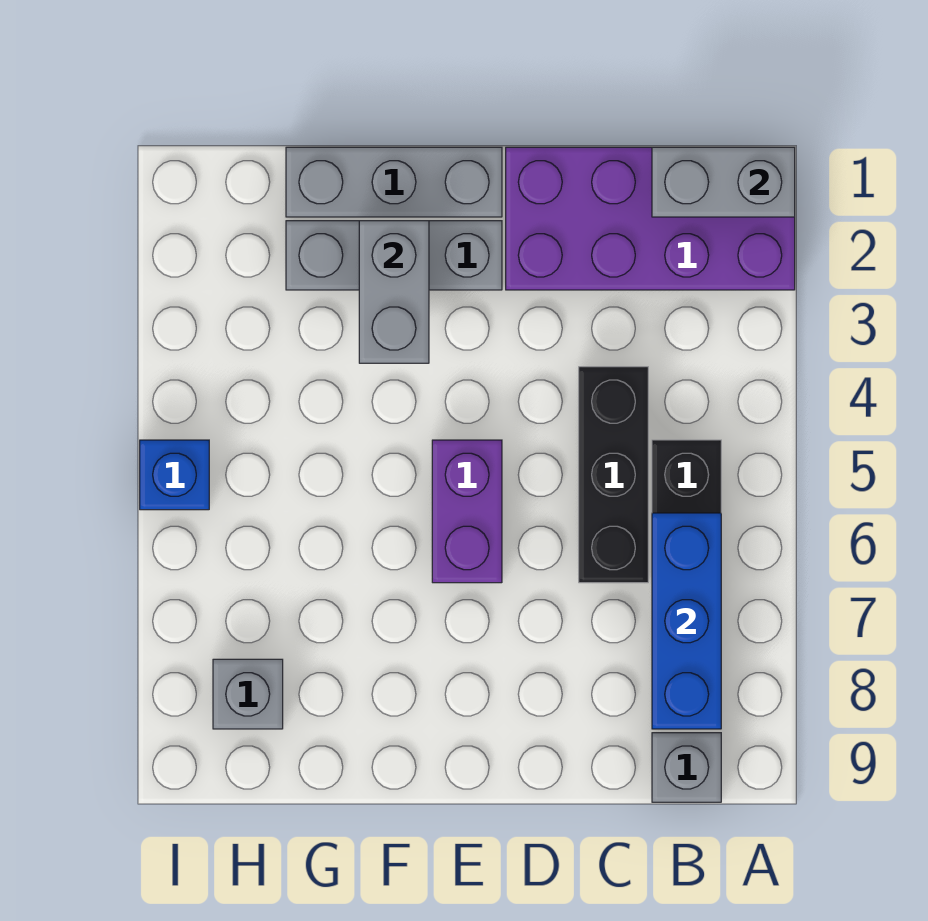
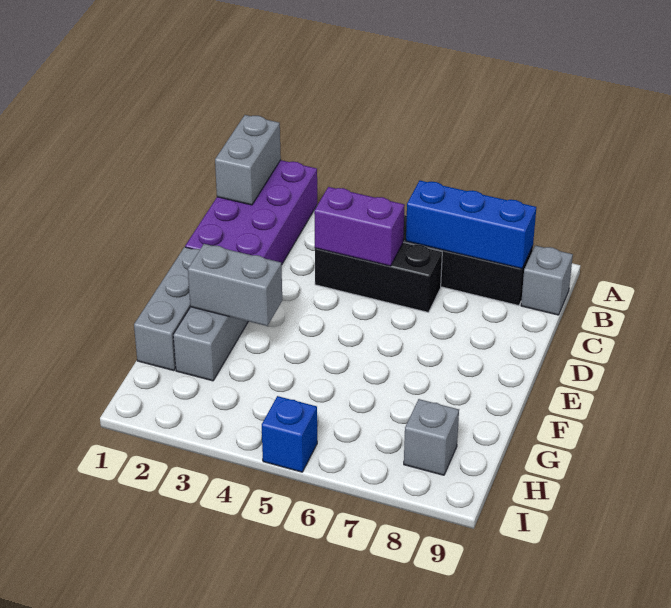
purple 1x2 brick [432,440,502,583] -> purple 1x2 brick moved to [314,187,405,266]

